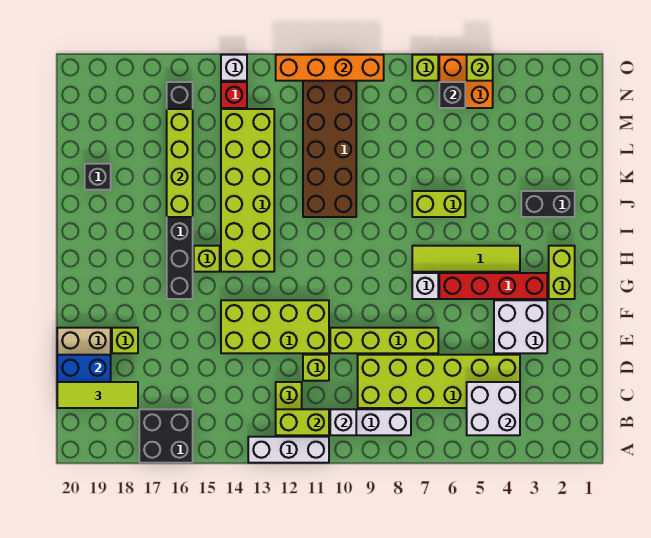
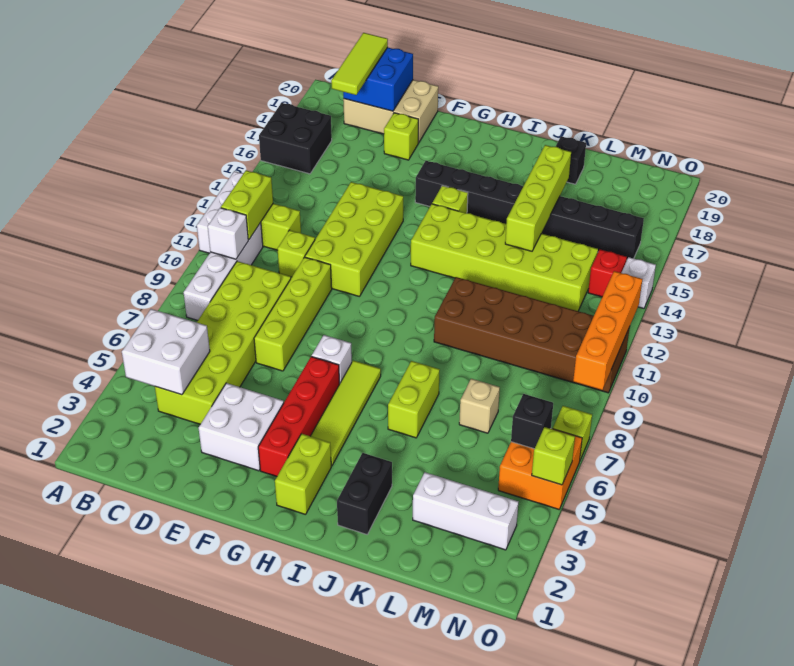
lime 1x2 brick [549,246,575,299] -> lime 1x2 brick turned to [275,434,331,515]
lime 1x4 brick [167,109,193,217] -> lime 1x4 brick turned to [505,145,571,251]
none -> white 1x3 brick [413,472,518,550]
none -> tan 1x1 brick [459,379,500,433]

